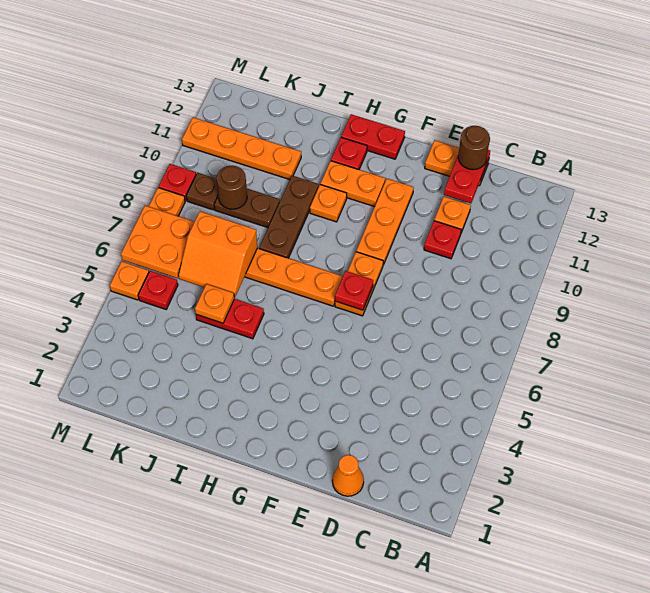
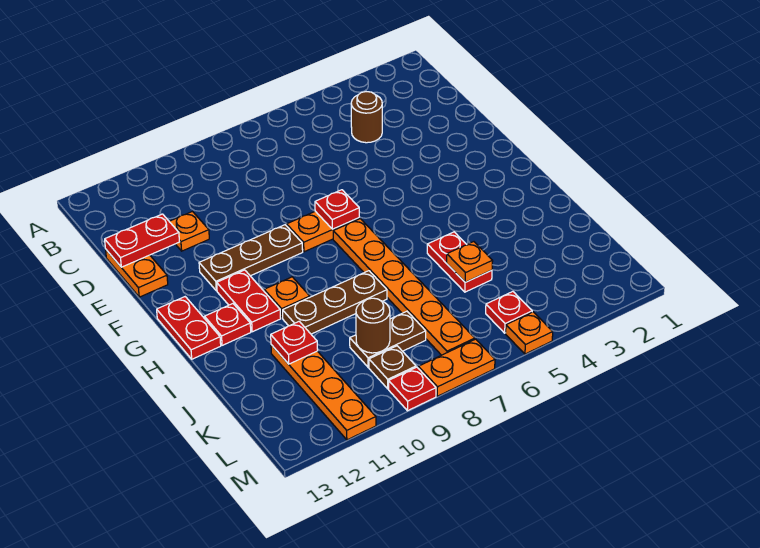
orange 1x1 cone [332,455,364,496] -> none
red 1x1 plate [424,221,461,259] -> red 1x1 plate moved to [271,321,318,364]
brown 1x1 round brick [458,126,490,170] -> brown 1x1 round brick moved to [351,92,382,143]
orange 1x3 plate [356,179,414,265] -> brown 1x3 plate [199,225,303,291]
orange 1x2 plate [320,161,385,207] -> red 1x2 plate [217,270,281,332]
orange 2x2 slope [178,211,257,297] -> none
brown 1x2 plate [214,189,280,228] -> brown 1x2 plate turned to [350,311,426,367]
orange 2x2 plate [121,206,194,278] -> none

